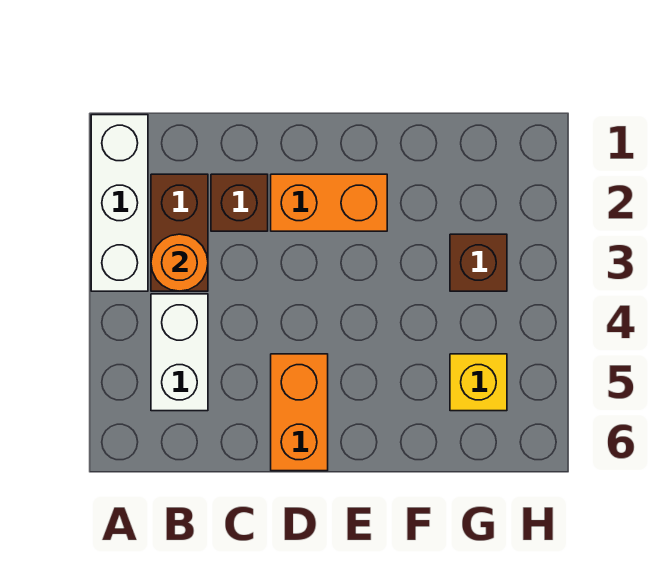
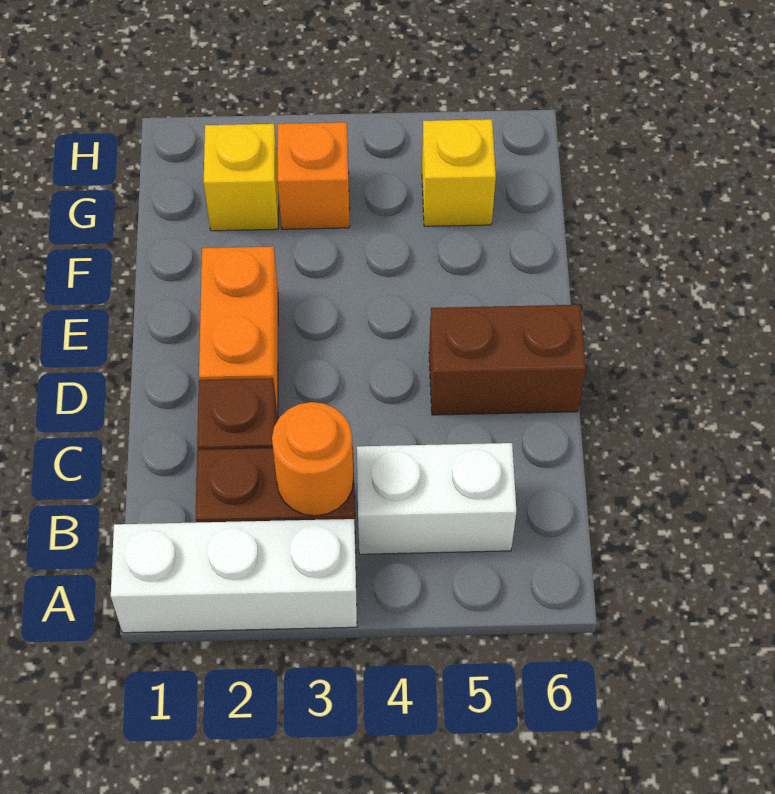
orange 1x2 brick [271,354,328,471] -> brown 1x2 brick [429,305,586,415]
none -> yellow 1x1 brick [204,124,278,231]
brown 1x1 brick [450,234,507,291] -> orange 1x1 brick [278,122,350,229]

